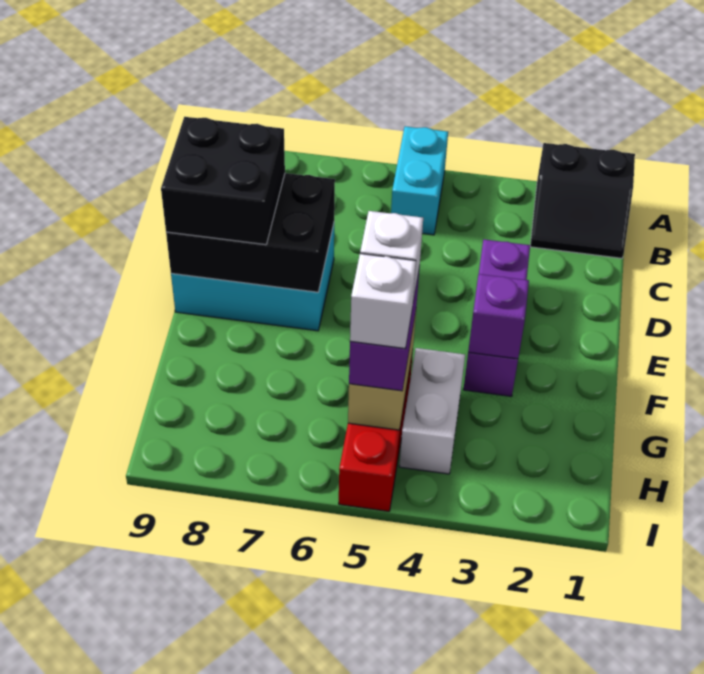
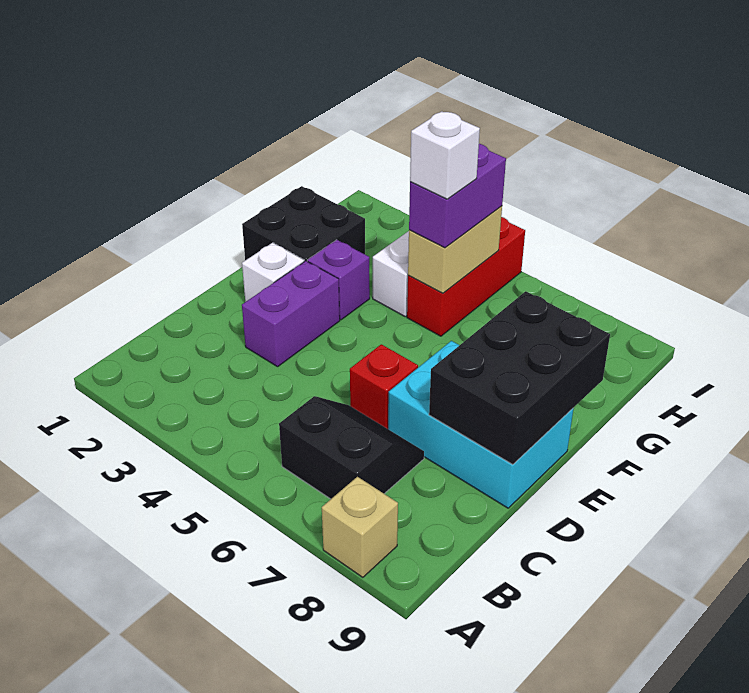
black 2x2 slope [530,143,635,258] -> black 2x2 slope moved to [279,396,424,499]
cyan 1x2 brick [391,126,448,235] -> none
none -> tan 1x1 brick [322,477,398,577]
none -> red 1x1 brick [350,344,418,429]
black 2x3 brick [166,173,335,292] -> black 2x3 brick turned to [429,291,610,465]
black 2x2 brick [161,117,285,245] -> black 2x2 brick moved to [242,186,365,262]
purple 1x1 brick [468,274,529,359] -> none
white 1x1 brick [350,254,416,349] -> white 1x1 brick moved to [242,243,304,302]

